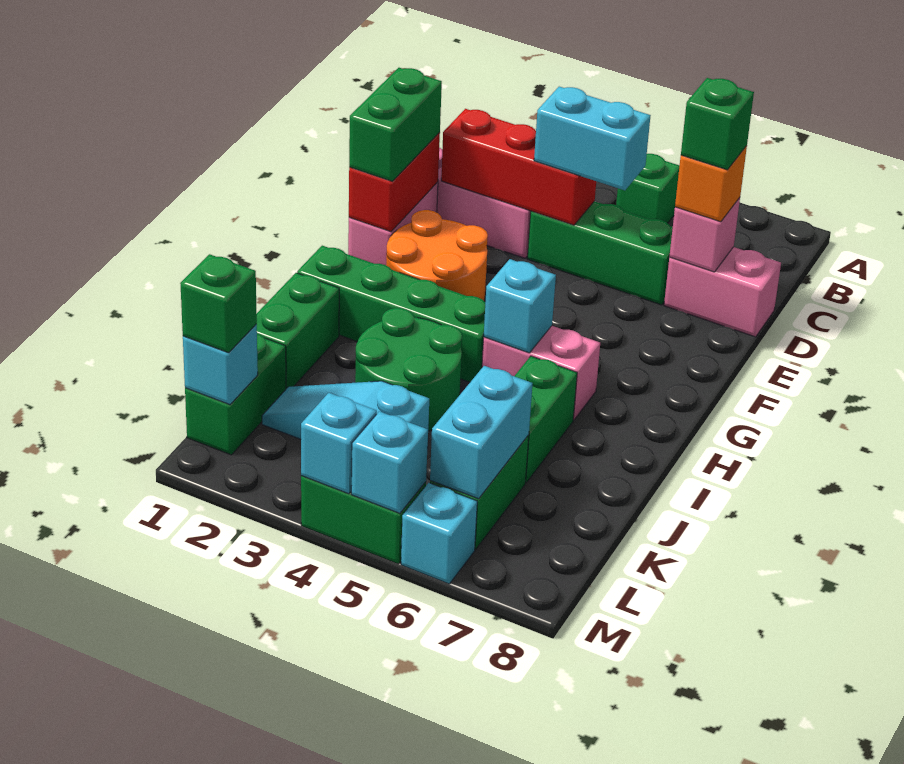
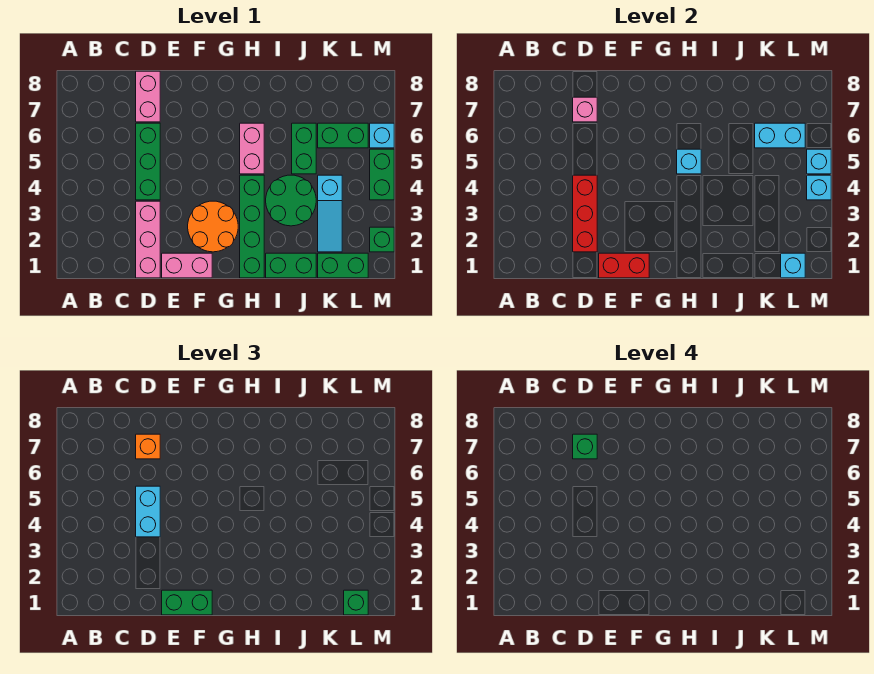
green 1x1 brick [616,154,680,223] -> green 1x1 brick moved to [370,227,394,252]
green 1x2 brick [515,356,577,483] -> green 1x2 brick turned to [292,123,316,174]

